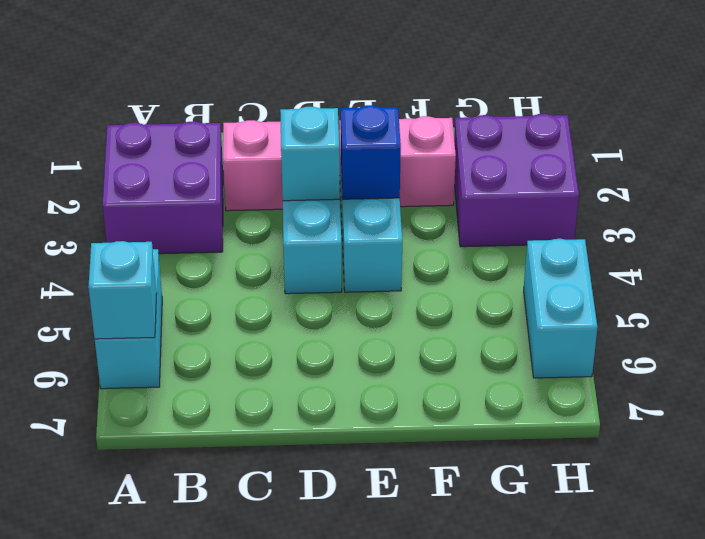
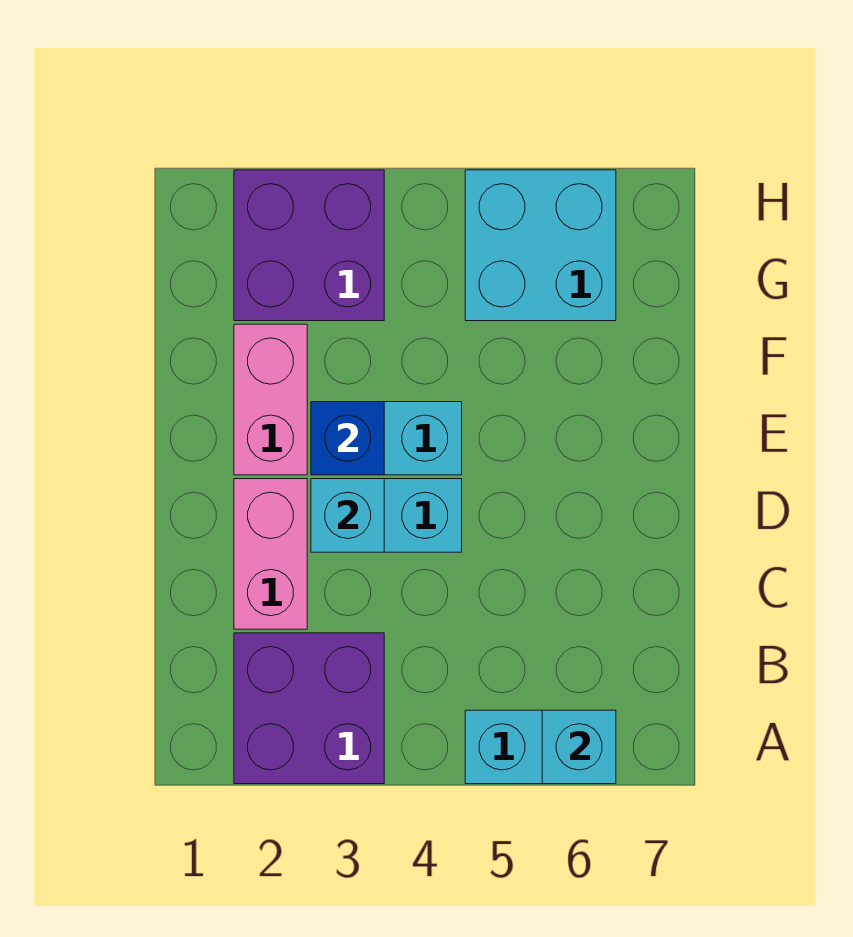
cyan 1x2 brick [524,239,598,378] -> cyan 2x2 brick [465,170,616,321]

